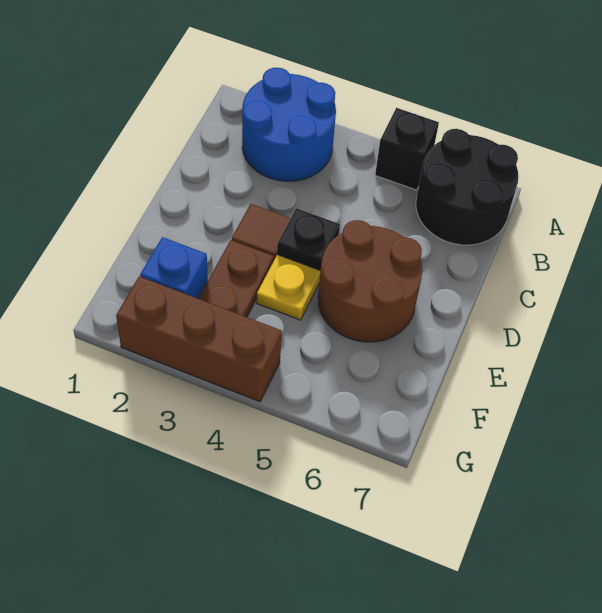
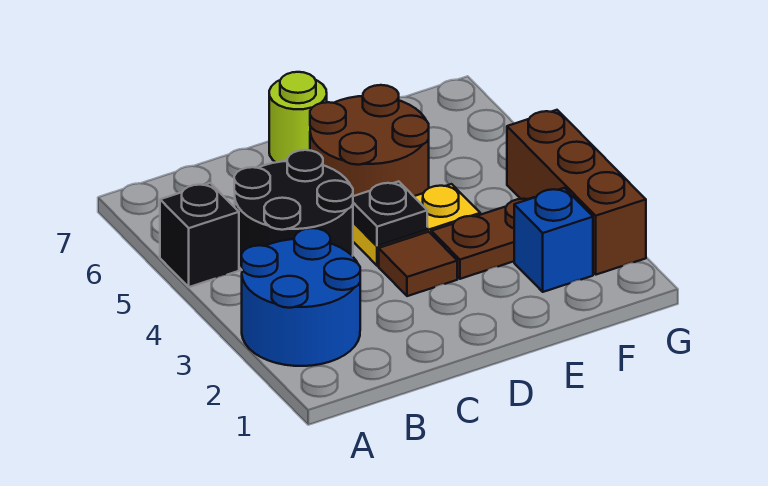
black 2x2 round brick [416,129,518,245] -> black 2x2 round brick moved to [234,150,353,270]
none -> lime 1x1 round brick [269,72,327,162]

